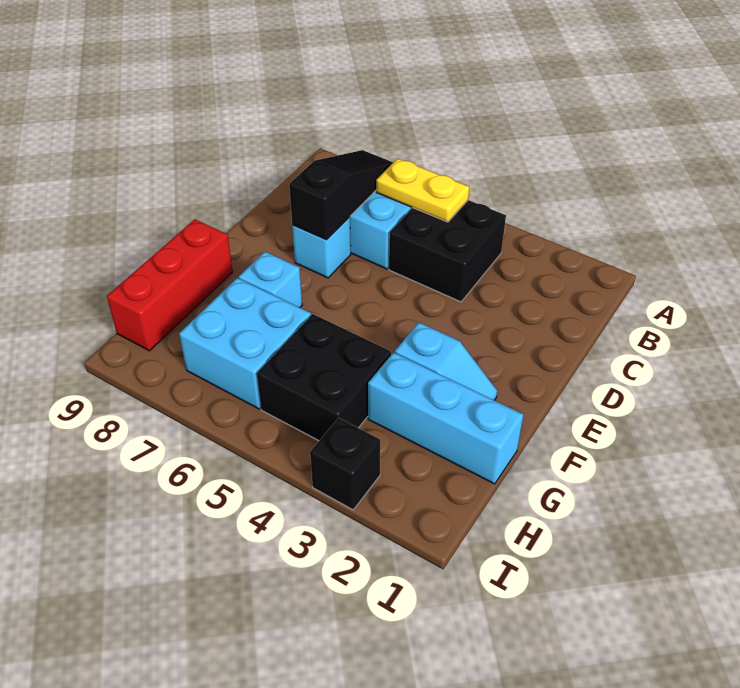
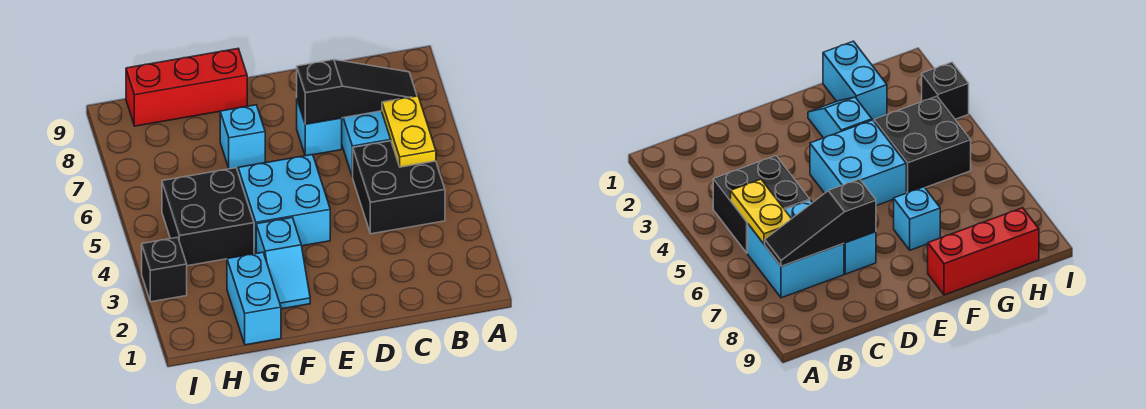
cyan 1x3 brick [368,352,524,484] -> cyan 1x2 brick [227,252,281,345]
cyan 2x2 brick [179,278,311,409] -> cyan 2x2 brick moved to [238,155,330,253]

